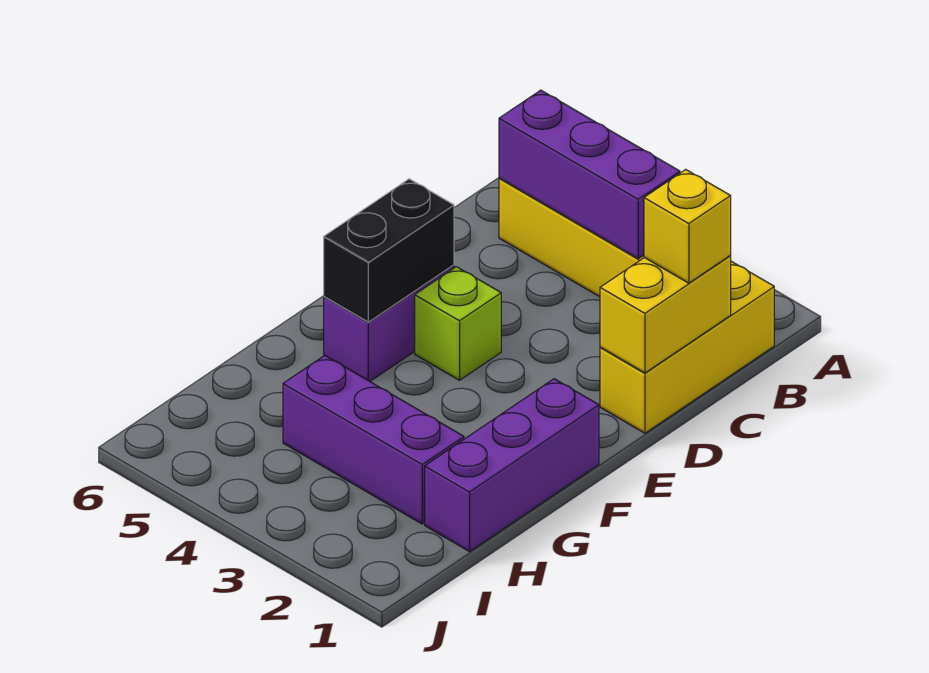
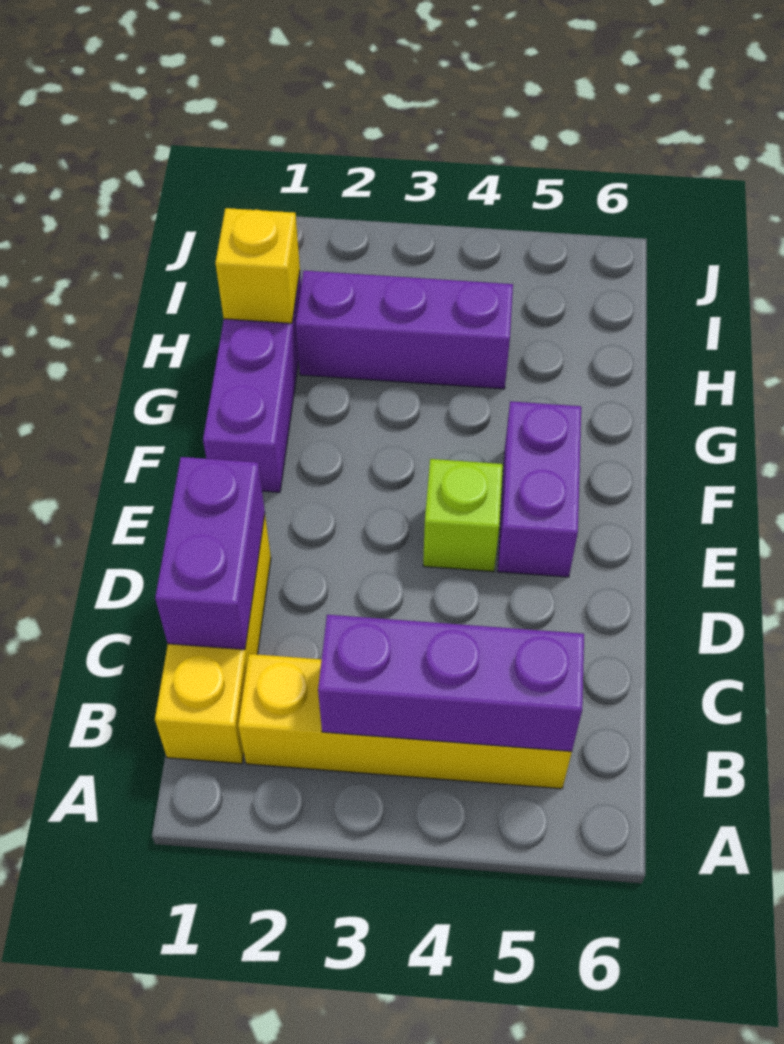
yellow 1x2 brick [600,256,731,373] -> purple 1x2 brick [155,457,265,650]
yellow 1x1 brick [644,169,731,283] -> yellow 1x1 brick moved to [215,208,300,323]
black 1x2 brick [324,179,454,322] -> none

